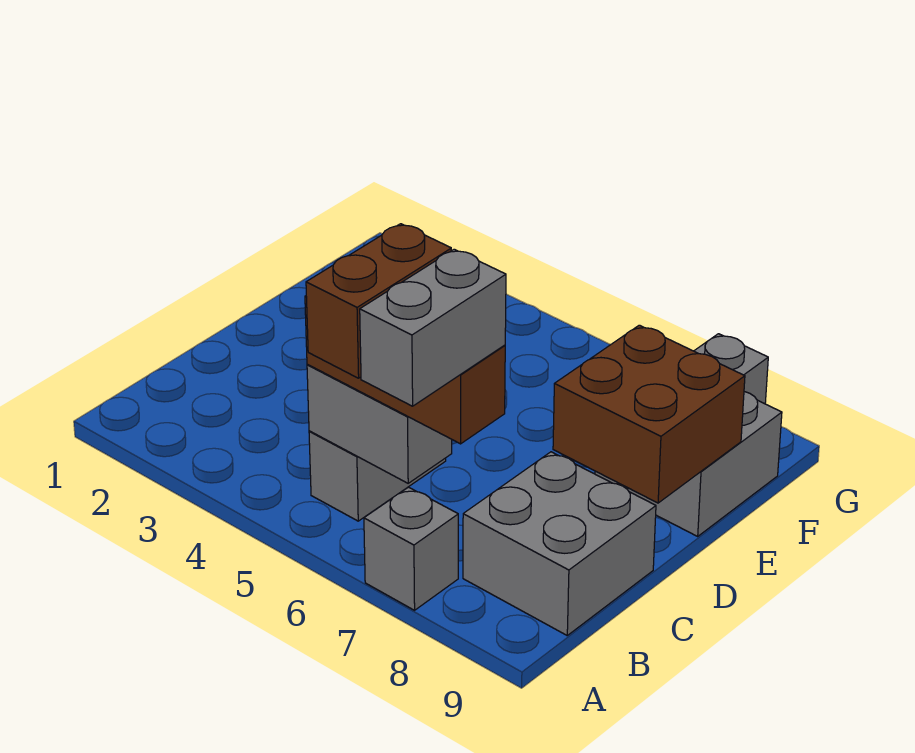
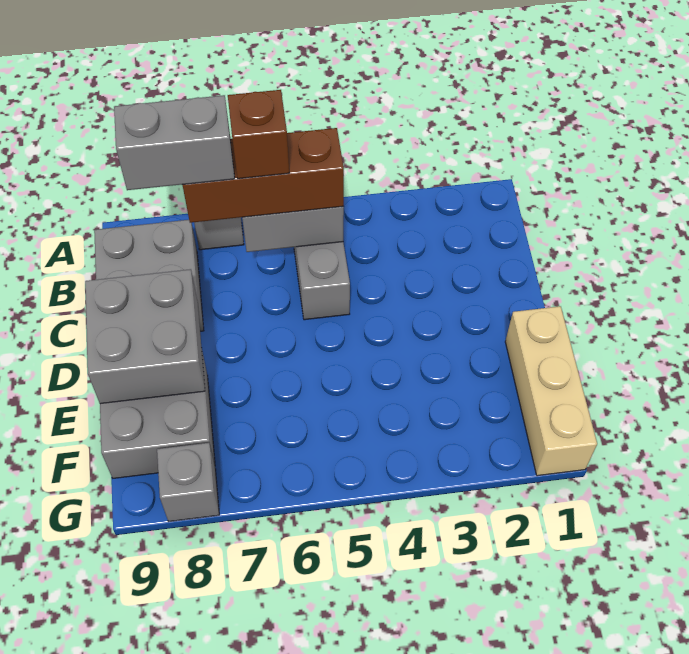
brown 1x2 brick [306,224,451,378] -> brown 1x1 brick [228,90,289,179]
grey 1x2 brick [360,249,506,406] -> grey 1x2 brick turned to [114,95,235,190]
brown 2x2 brick [553,325,745,503] -> grey 2x2 brick [85,269,205,404]
none -> tan 1x3 brick [505,306,597,476]

